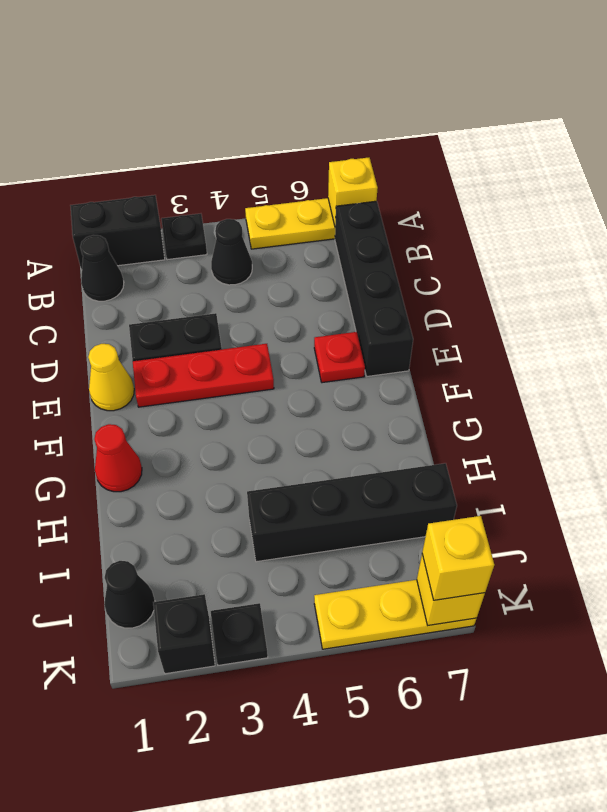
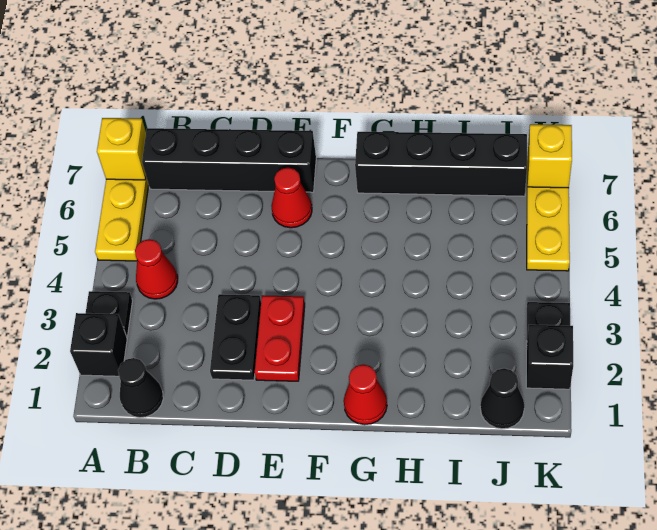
black 1x2 brick [70,195,165,270] -> black 1x1 brick [70,313,127,376]
black 1x1 cone [211,219,252,285] -> red 1x1 cone [135,239,178,299]
yellow 1x1 cone [88,344,134,411] -> none
red 1x3 plate [133,344,274,407] -> red 1x2 plate [255,295,305,381]
red 1x1 plate [314,332,365,383] -> red 1x1 cone [271,168,312,228]
black 1x4 brick [247,463,457,562] -> black 1x4 brick turned to [355,132,527,196]
yellow 1x1 brick [422,516,494,600] -> none

